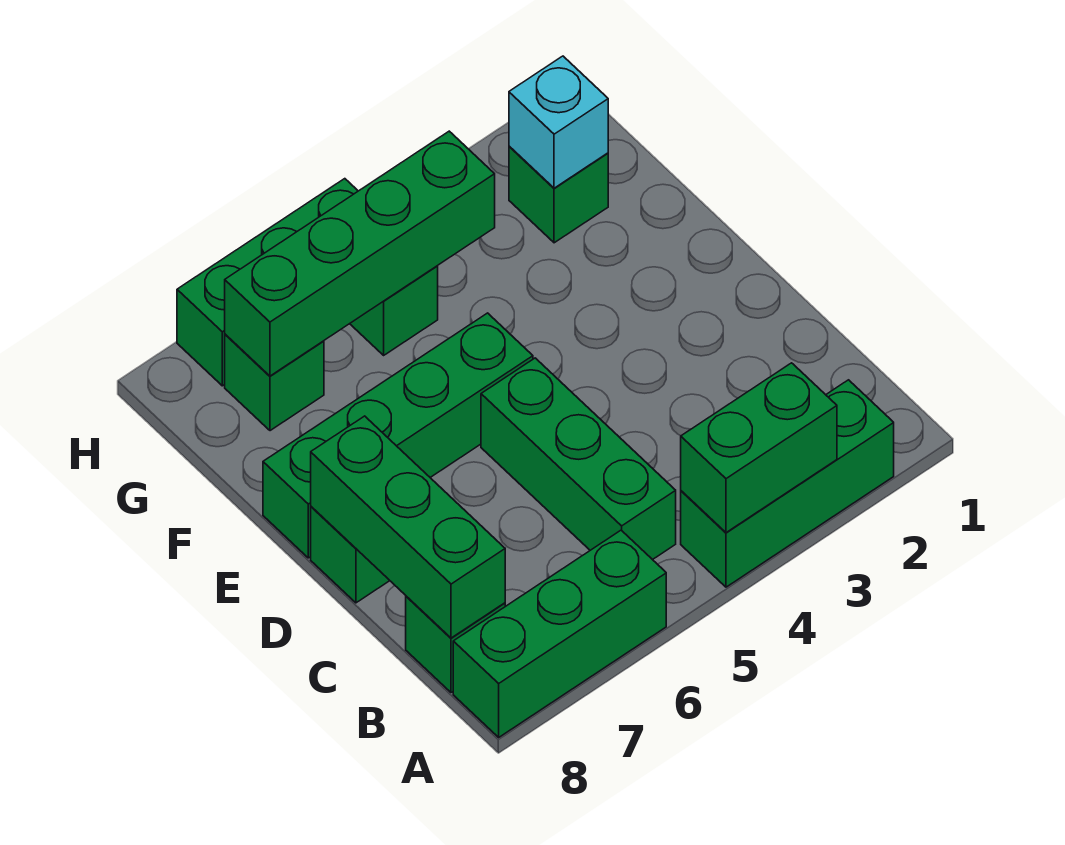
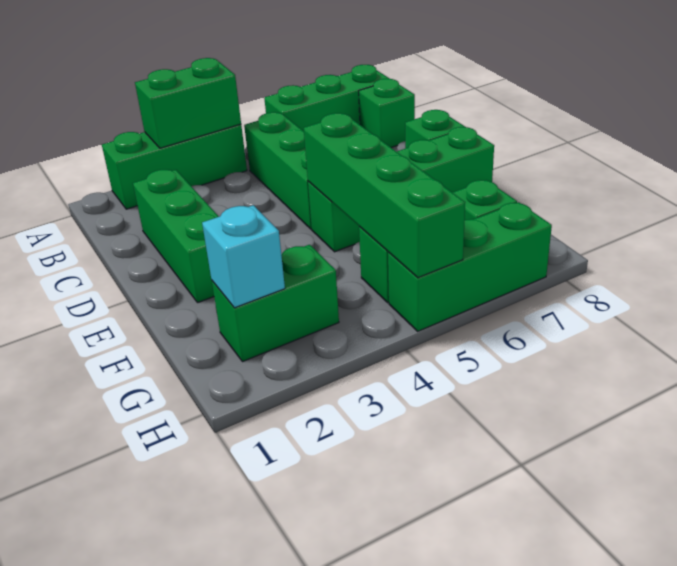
green 1x3 brick [311,416,505,638] -> green 1x3 brick moved to [133,170,219,303]
green 1x1 brick [509,146,608,243] -> green 1x2 brick [212,245,339,362]
green 1x4 brick [225,131,495,376] -> green 1x4 brick turned to [304,113,465,278]

